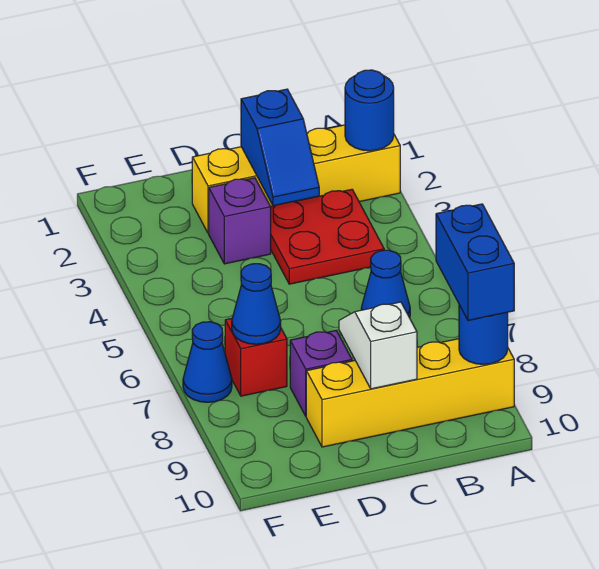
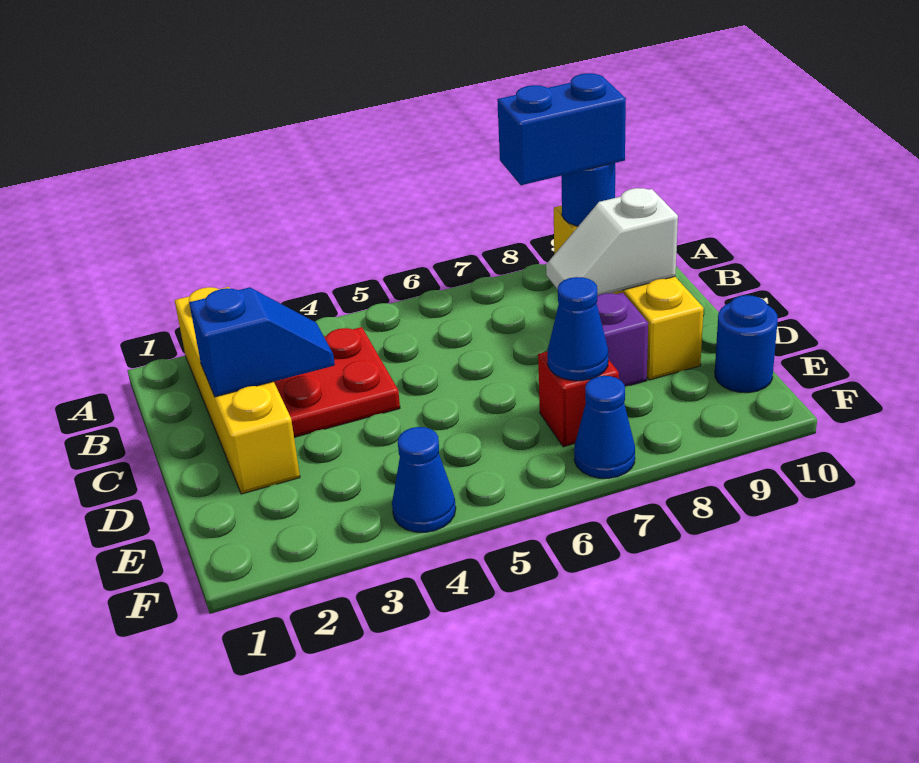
blue 1x1 round brick [345,70,394,151] -> blue 1x1 round brick moved to [715,295,778,393]
blue 1x1 cone [361,250,410,318] -> blue 1x1 cone moved to [392,427,456,532]
purple 1x1 brick [209,178,271,264] -> none

